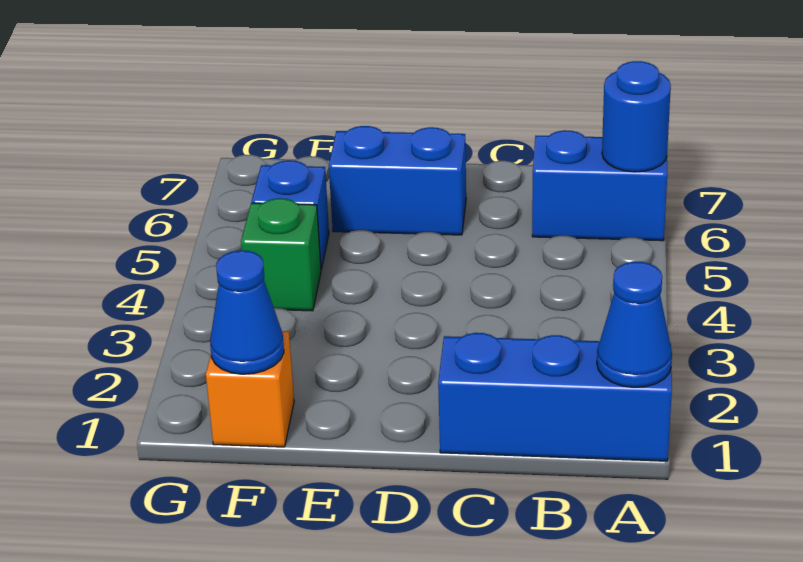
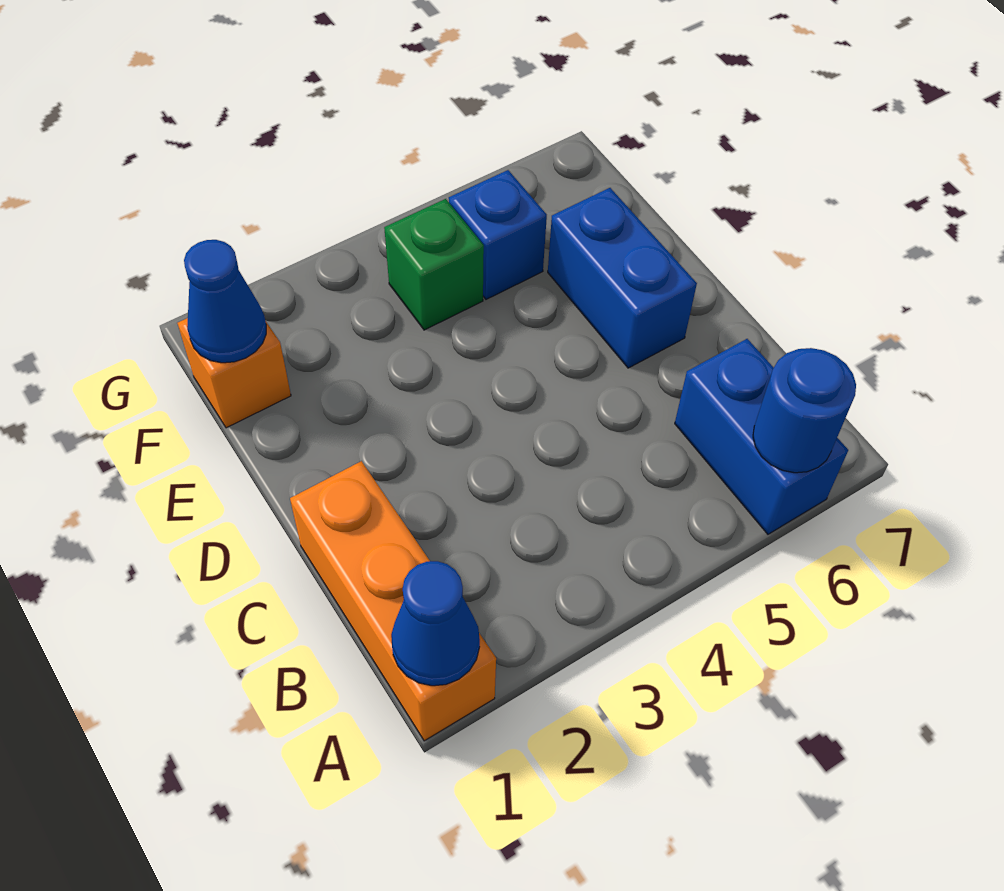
blue 1x3 brick [438,333,672,461] -> orange 1x3 brick [290,461,496,741]

